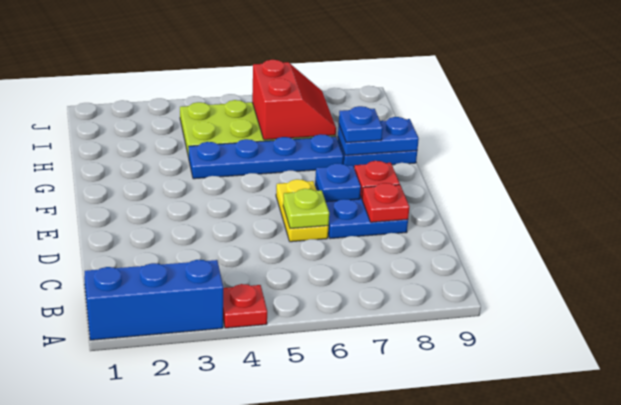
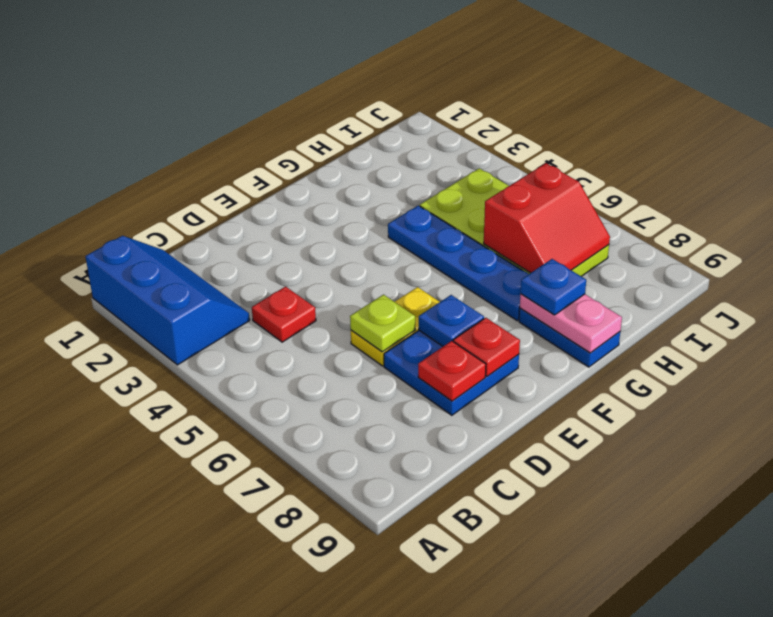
red 1x1 plate [223,284,267,328] -> red 1x1 plate moved to [252,286,316,342]
blue 1x2 plate [338,117,419,155] -> pink 1x2 plate [520,294,622,353]

